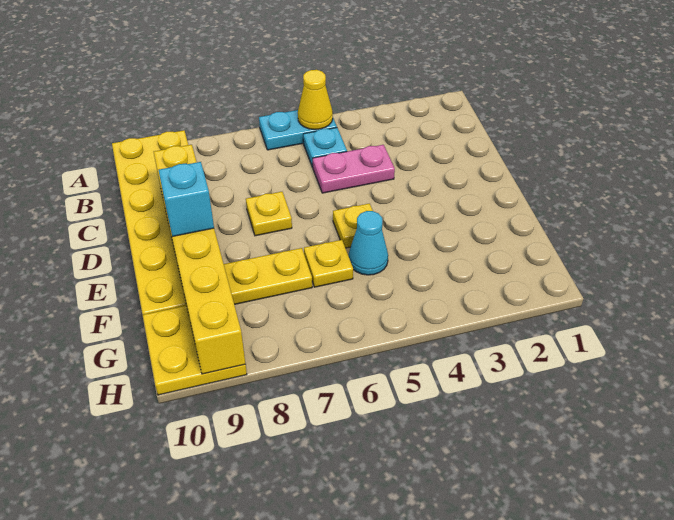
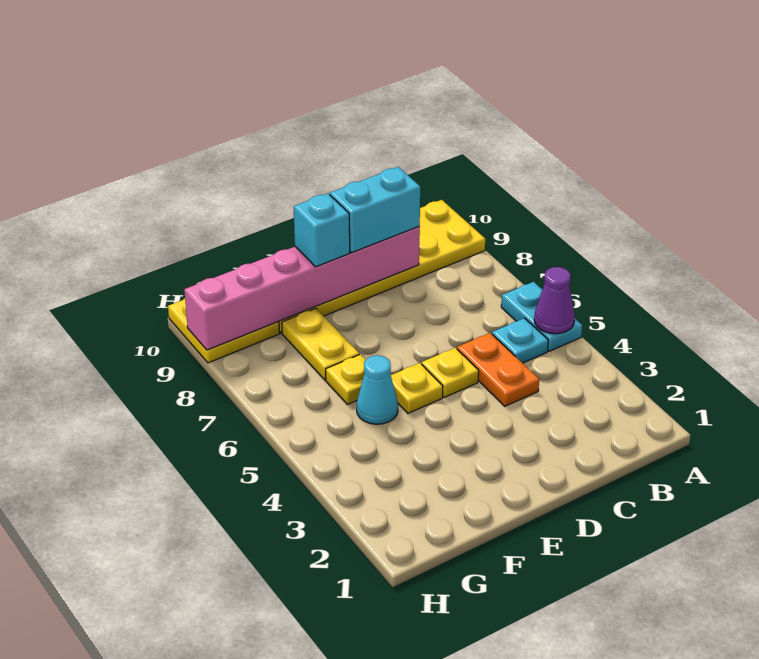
yellow 1x1 cone [298,70,333,130] -> purple 1x1 cone [534,267,575,334]
pink 1x2 plate [313,145,395,193] -> orange 1x2 plate [457,333,539,406]
yellow 1x6 brick [154,145,245,374] -> pink 1x6 brick [184,227,420,350]
none -> cyan 1x2 brick [330,167,420,253]
yellow 1x1 plate [246,192,292,236] -> yellow 1x1 plate moved to [422,348,479,397]

